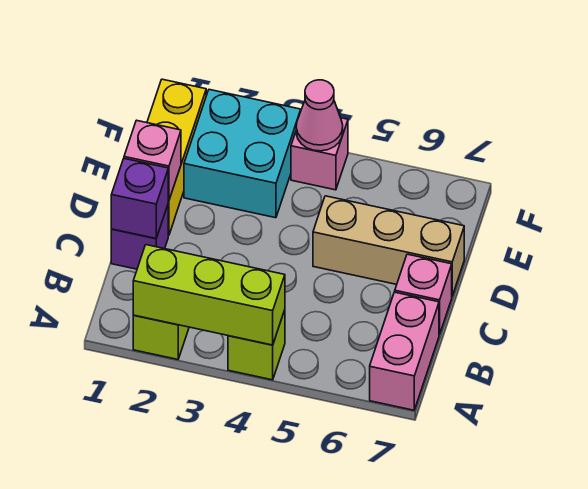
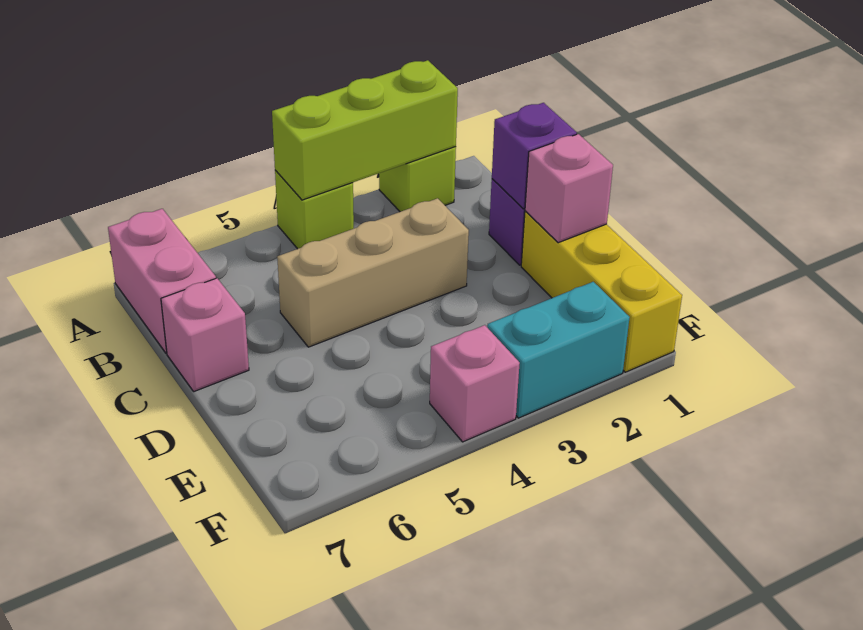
tan 1x3 brick [313,196,464,296] -> tan 1x3 brick moved to [277,198,469,347]
cyan 2x2 brick [184,90,301,218] -> cyan 1x2 brick [487,282,630,418]
pink 1x1 cone [296,80,343,151] -> none

